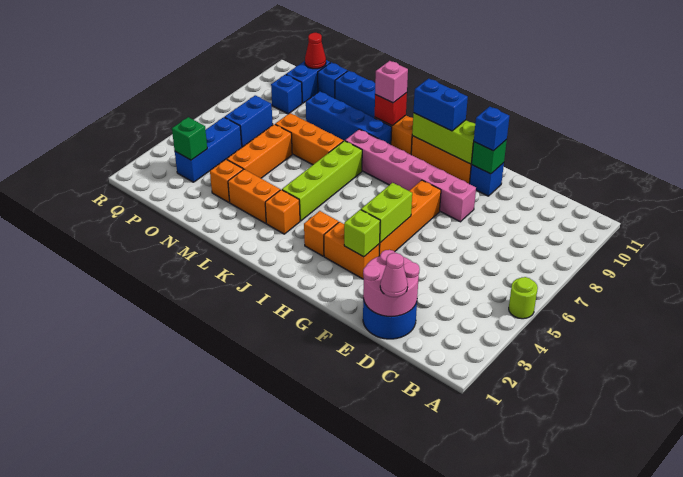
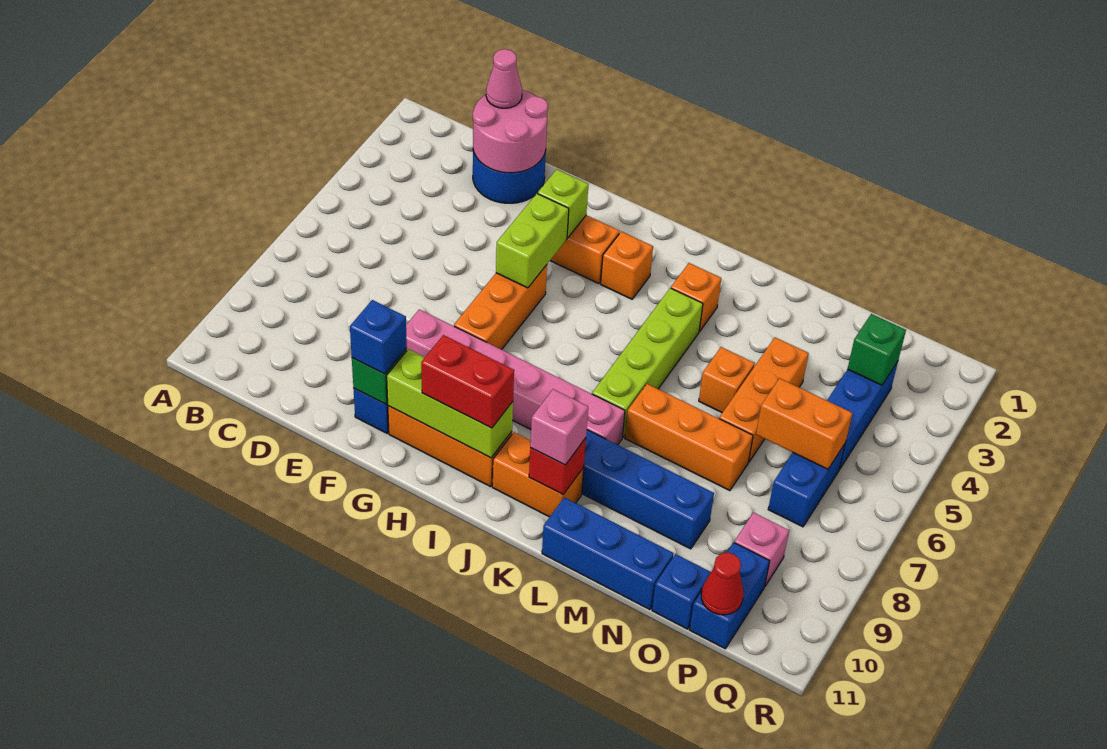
lime 1x1 round brick [509,277,538,319] -> none
orange 1x4 brick [379,180,441,256] -> orange 1x3 brick [454,265,547,350]
blue 1x2 brick [413,79,468,131] -> red 1x2 brick [421,335,514,428]
orange 1x2 brick [228,169,280,223] -> orange 1x2 brick moved to [756,378,852,469]
orange 1x1 brick [210,159,243,202] -> orange 1x1 brick moved to [699,347,755,413]
blue 1x1 brick [271,74,302,114] -> pink 1x1 brick [734,513,789,586]

